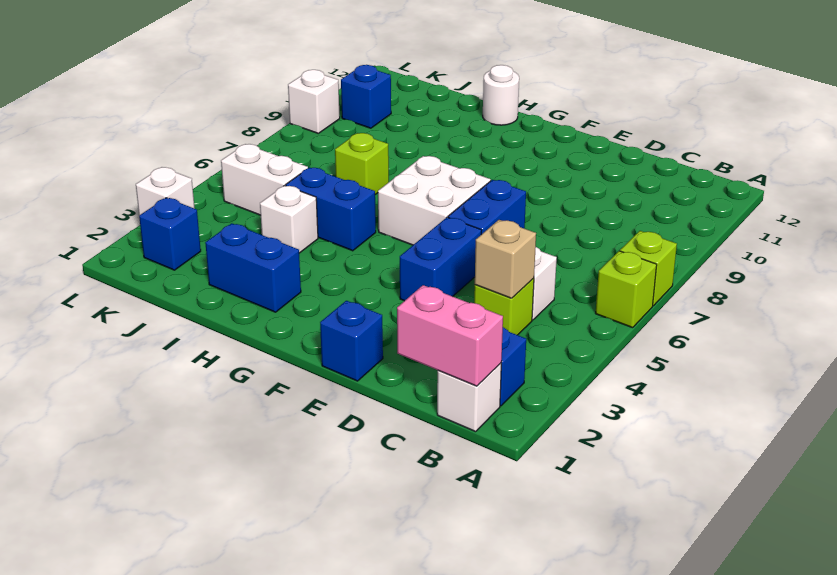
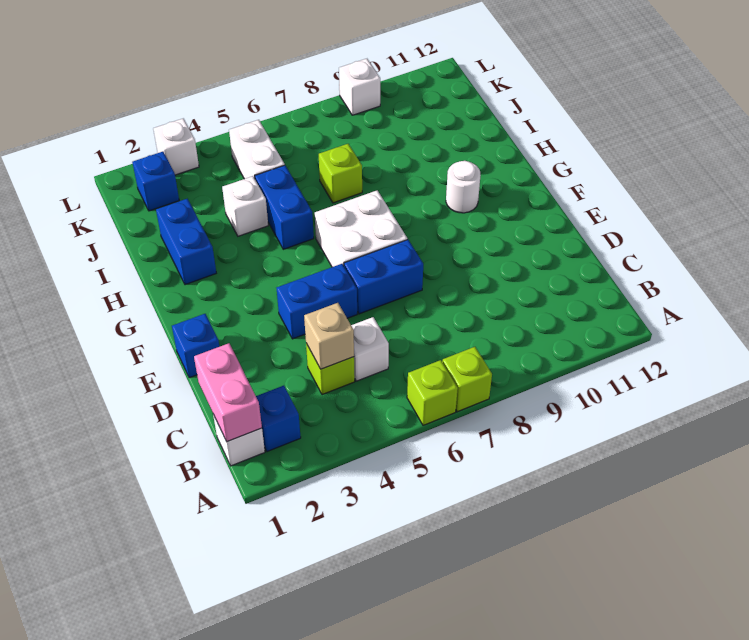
white 1x1 round brick [483,65,519,125] -> white 1x1 round brick moved to [446,161,481,213]
blue 1x1 brick [341,65,391,128] -> none

